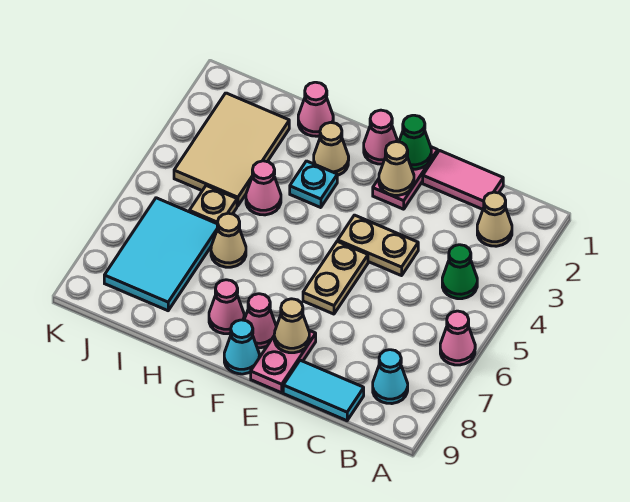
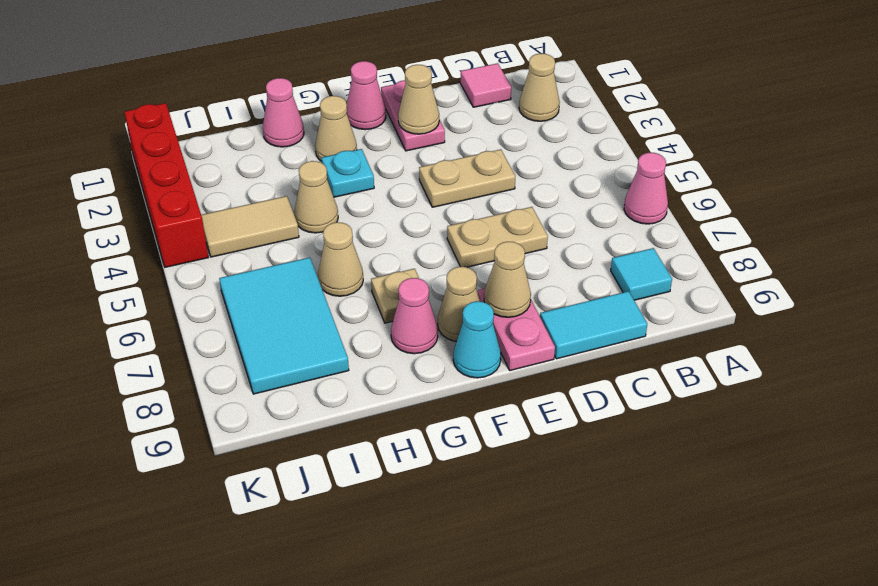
green 1x1 cone [442,245,477,299] -> none
cyan 1x1 cone [373,350,408,404] -> cyan 1x1 tile [611,248,672,300]
pink 1x2 tile [423,151,503,209] -> pink 1x1 tile [460,63,511,107]
green 1x1 cone [399,115,431,169] -> none
tan 1x2 plate [303,241,368,314] -> tan 1x2 plate turned to [447,207,548,267]
pink 1x1 cone [244,294,276,348] -> tan 1x1 cone [438,267,480,341]
pink 1x1 cone [246,161,281,215] -> tan 1x1 cone [295,161,338,233]
tan 2x3 tile [174,93,289,206] -> tan 1x2 tile [201,196,299,257]
tan 1x1 plate [189,186,237,224] -> tan 1x1 plate moved to [371,269,419,323]
none -> red 1x4 brick [124,103,208,267]

